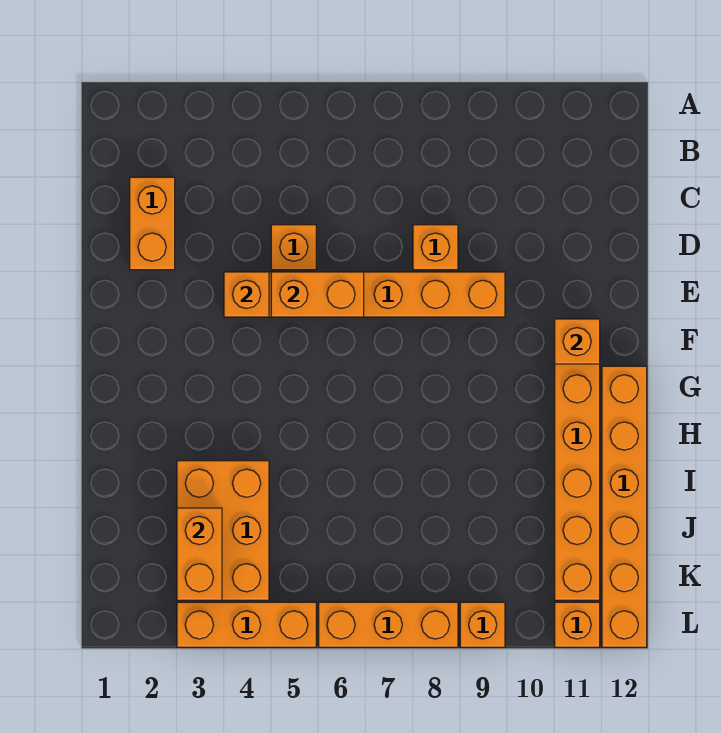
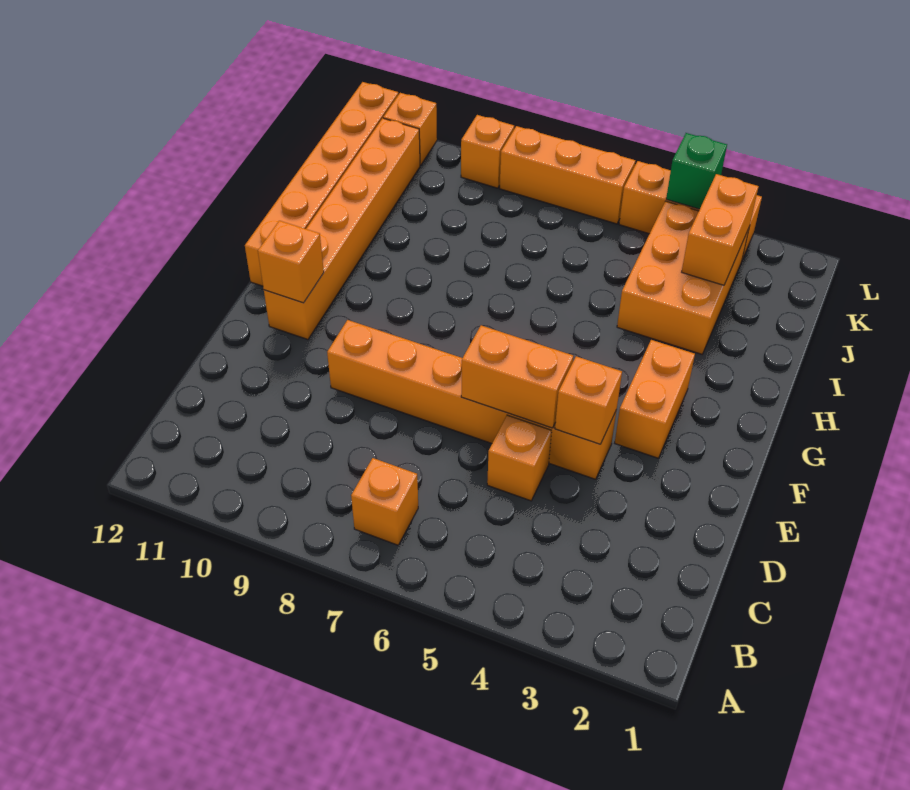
orange 1x2 brick [130,177,175,270] -> orange 1x2 brick moved to [615,340,695,458]
orange 1x1 brick [413,225,458,270] -> orange 1x1 brick moved to [351,458,418,545]
none -> green 1x1 brick [666,133,727,209]

